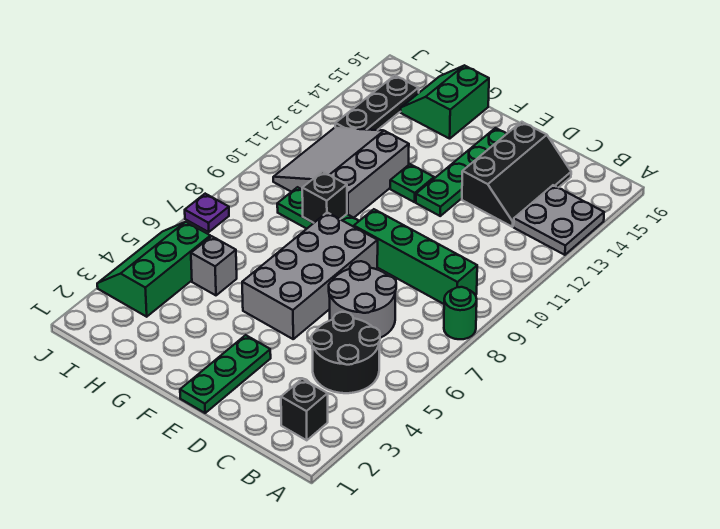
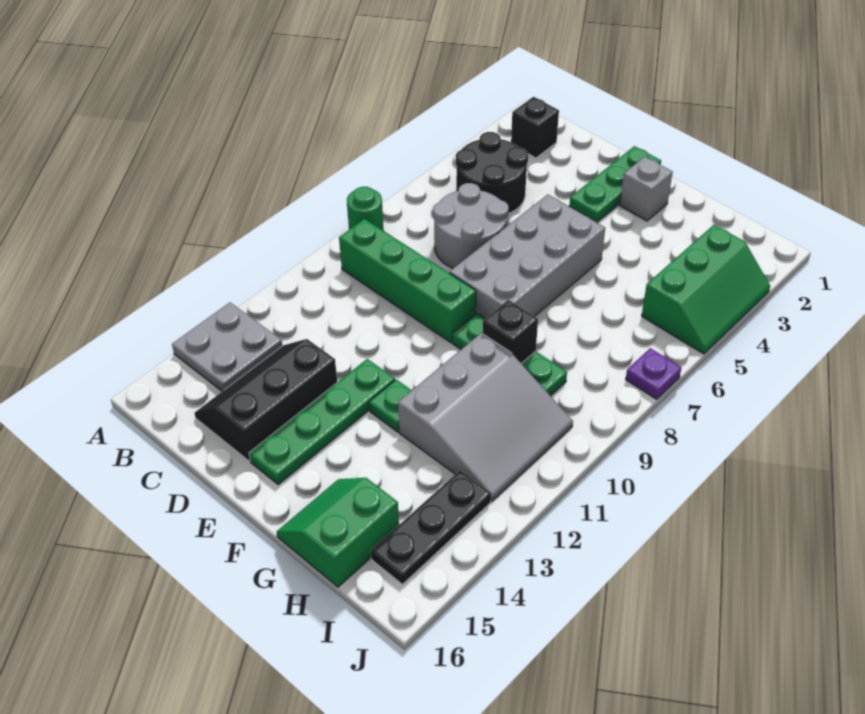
green 2x2 slope [401,65,489,139] -> green 2x2 slope turned to [277,478,399,587]
grey 1x1 brick [191,236,237,295] -> grey 1x1 brick moved to [620,157,673,221]

